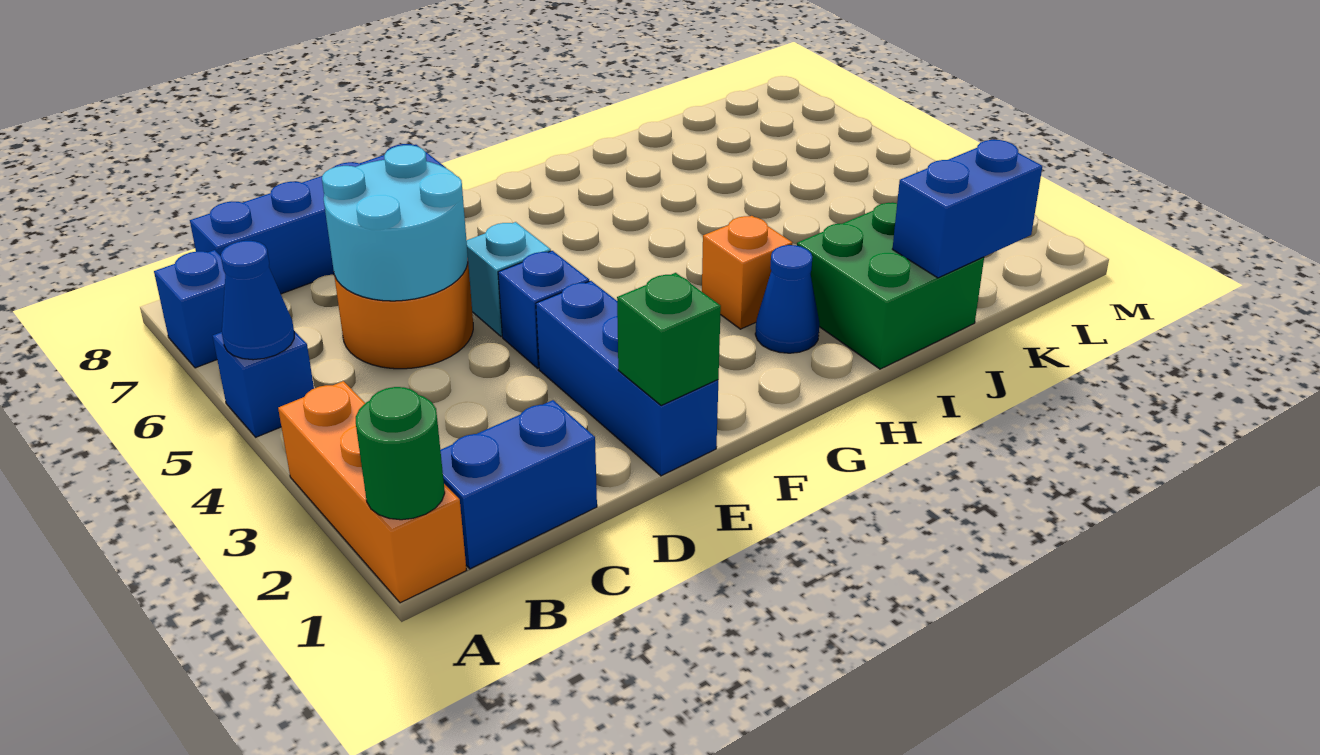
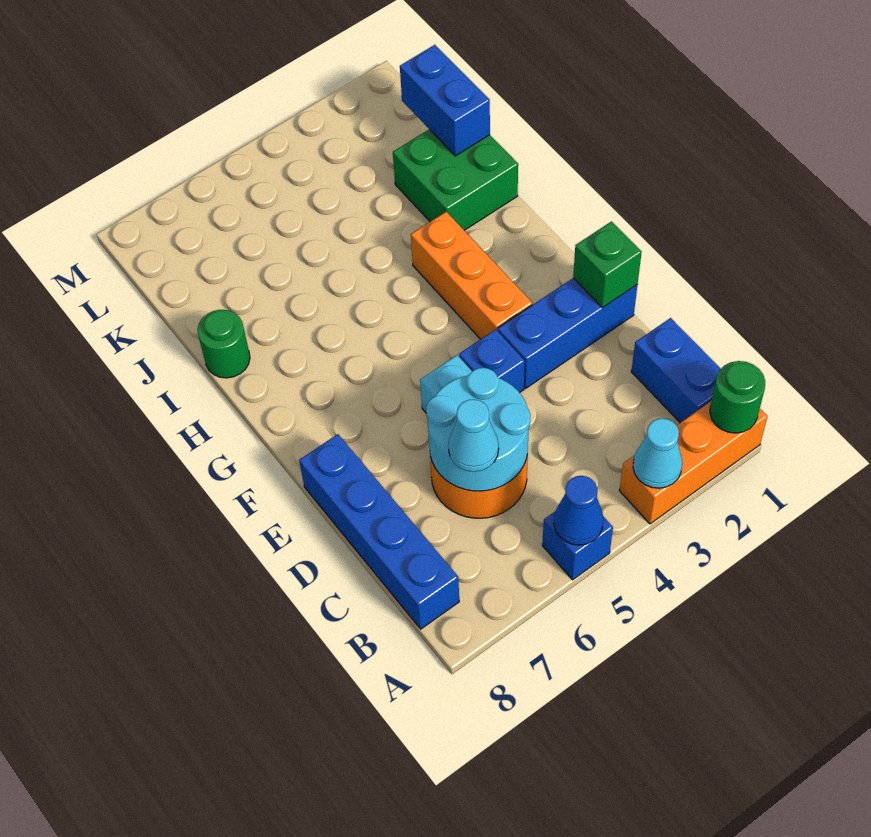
none -> cyan 1x1 cone [633,418,682,488]
blue 1x1 brick [154,250,225,368] -> none
none -> cyan 1x1 cone [449,399,499,472]
blue 1x1 cone [755,245,819,353] -> none
orange 1x1 brick [702,216,792,329] -> orange 1x3 brick [411,212,532,339]
none -> green 1x1 round brick [197,310,250,378]

